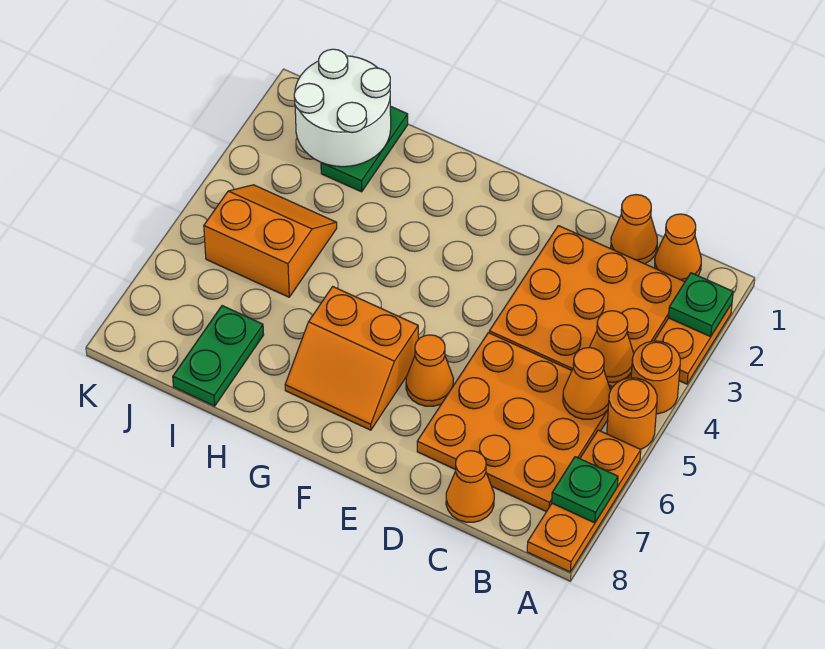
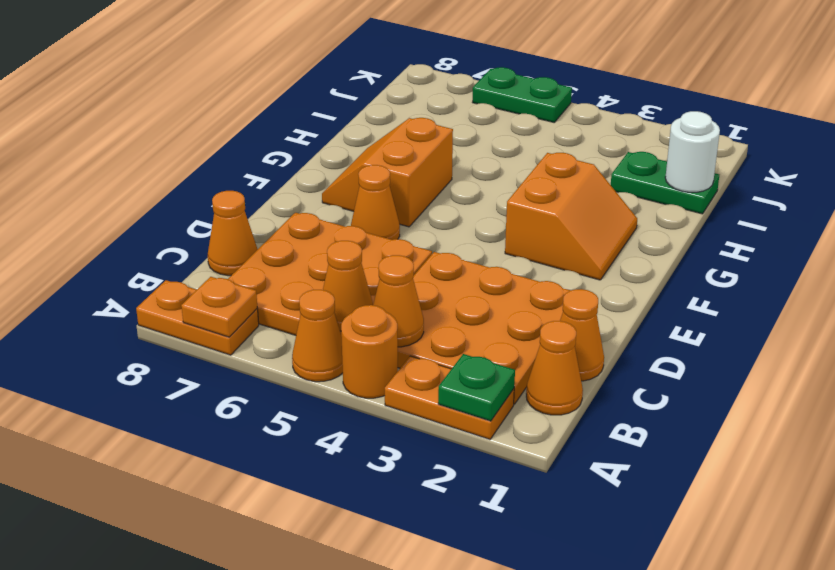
orange 1x1 round brick [607,378,657,449] -> orange 1x1 cone [292,290,343,382]
orange 1x3 plate [527,430,641,572] -> orange 1x2 plate [136,280,259,355]
green 1x1 plate [552,457,618,523] -> orange 1x1 plate [181,277,257,337]
white 2x2 round brick [294,49,391,167] -> white 1x1 round brick [665,111,720,192]
orange 2x2 slope [204,185,337,297] -> orange 2x2 slope moved to [505,153,637,280]
green 1x2 plate [173,306,264,406] -> green 1x2 plate moved to [473,67,572,122]

